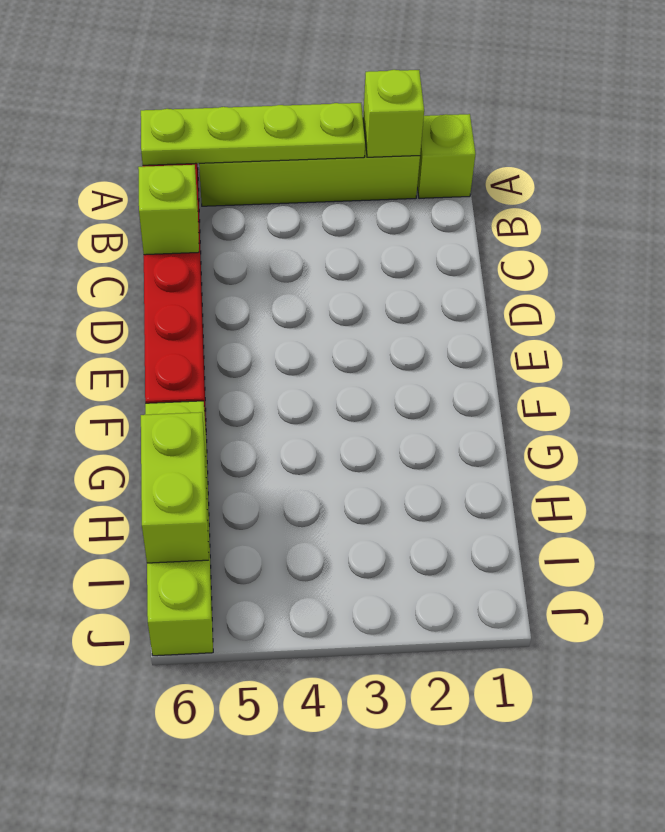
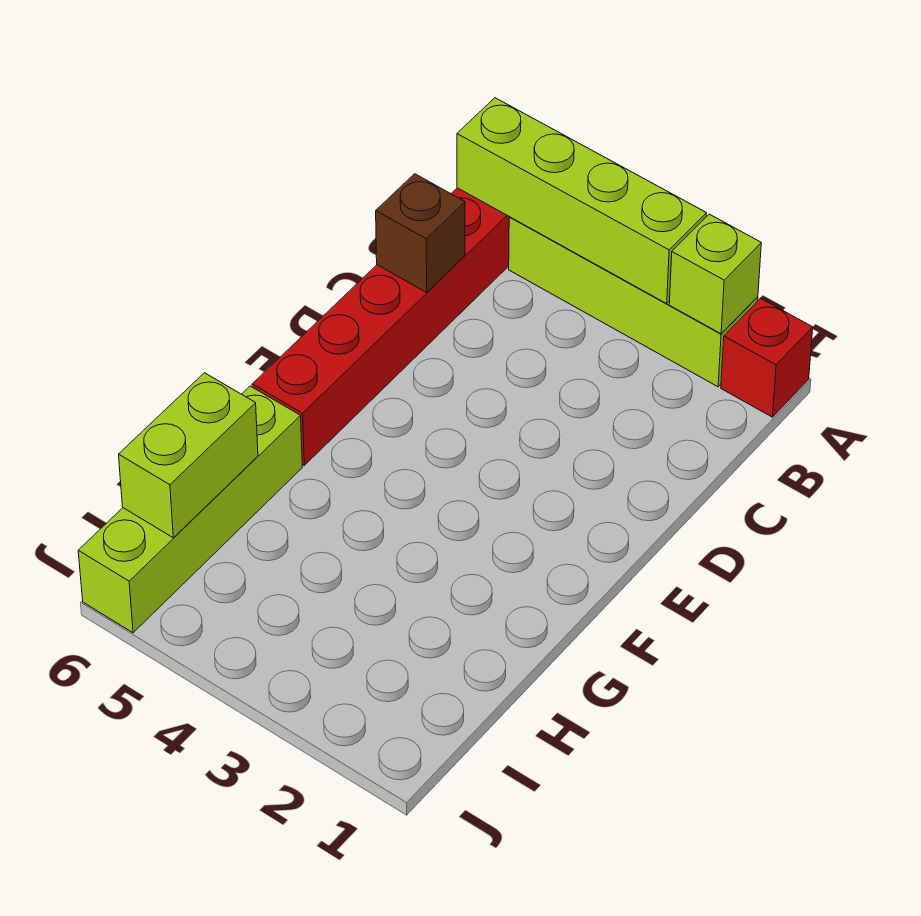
lime 1x1 brick [417,114,476,198] -> red 1x1 brick [721,298,813,417]
lime 1x4 plate [141,103,365,165] -> lime 1x4 brick [457,98,707,303]
lime 1x1 brick [138,165,199,255] -> brown 1x1 brick [376,174,465,292]

